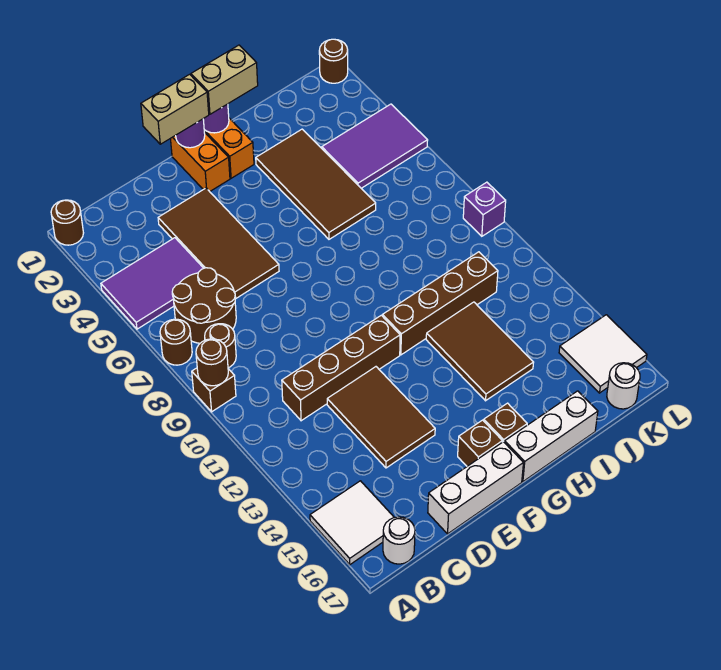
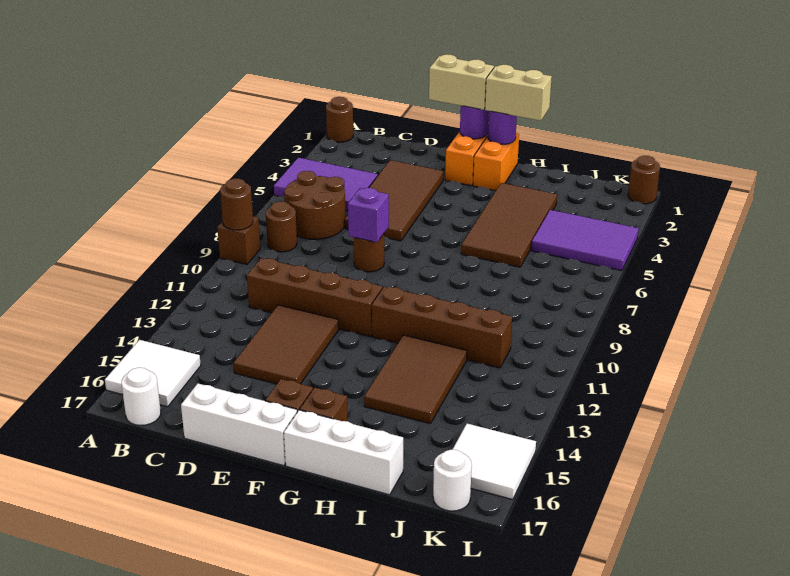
brown 1x1 round brick [160,319,192,365] -> brown 1x1 round brick moved to [354,234,384,272]
purple 1x1 brick [463,182,506,236] -> purple 1x1 brick moved to [348,188,389,242]

